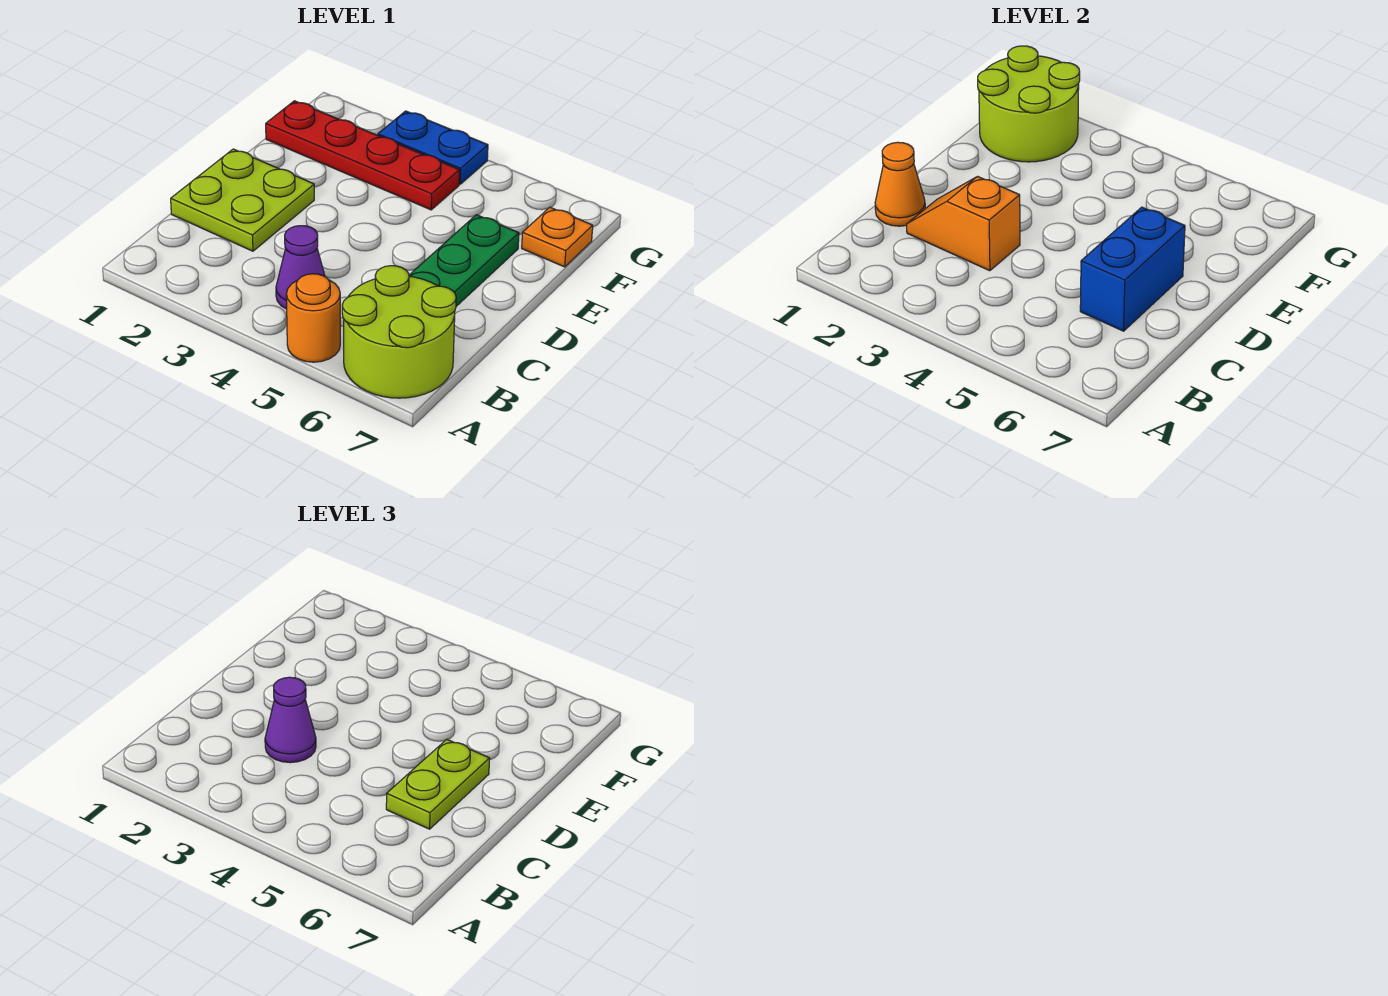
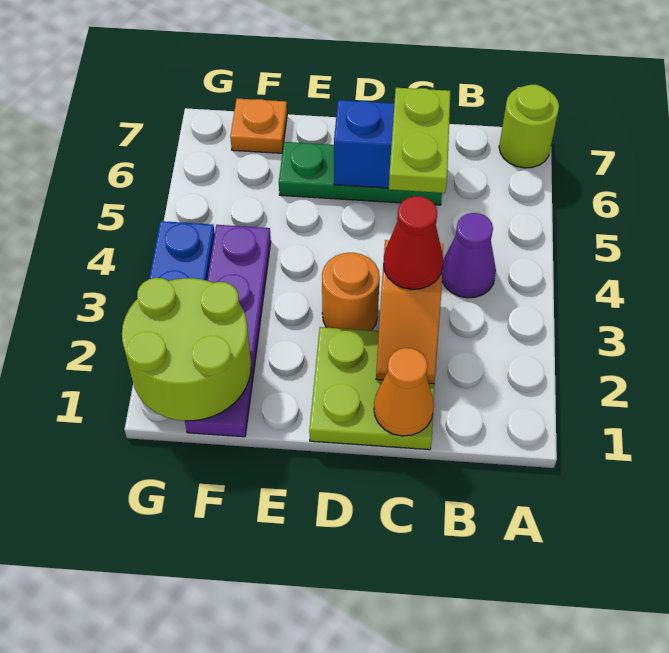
orange 1x1 round brick [286,274,340,362] -> orange 1x1 round brick moved to [322,253,380,330]
lime 2x2 round brick [342,266,456,398] -> lime 1x1 round brick [499,85,559,168]
purple 1x1 cone [265,677,316,763] -> red 1x1 cone [383,196,443,289]
lime 1x2 plate [386,739,490,829] -> lime 1x2 plate turned to [388,88,450,193]
red 1x4 plate [266,101,459,210] -> purple 1x4 plate [185,225,271,437]

